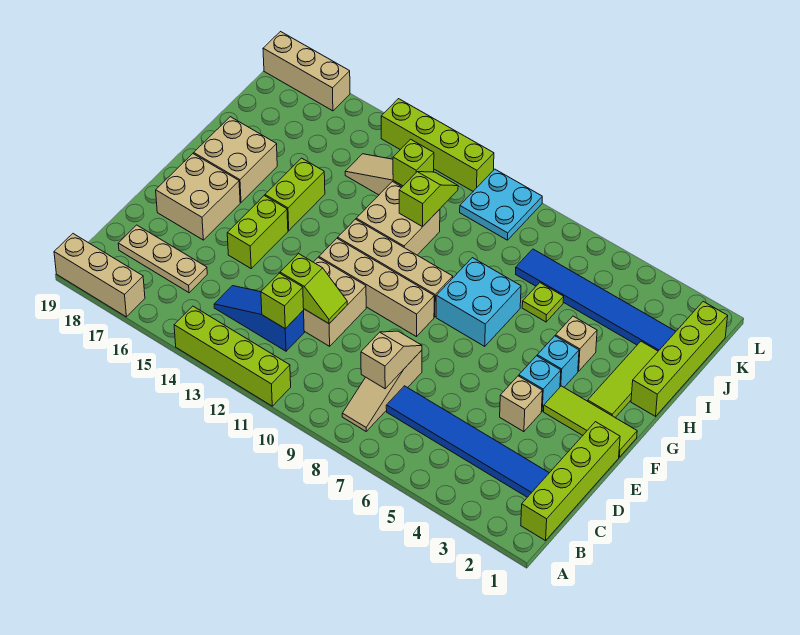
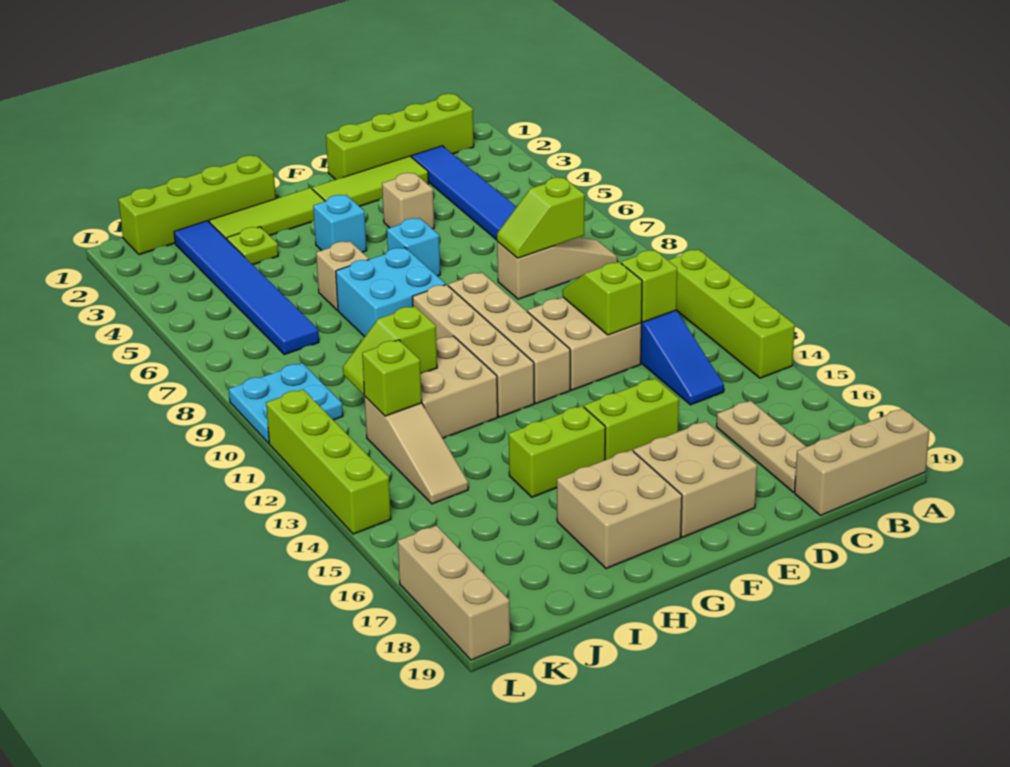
tan 1x3 brick [54,234,145,317] -> tan 1x3 brick turned to [795,409,929,515]
tan 1x2 slope [361,331,422,389] -> lime 1x2 slope [497,178,585,258]
lime 1x3 tile [544,386,637,457] -> lime 1x3 tile turned to [312,156,429,206]
cyan 1x1 brick [519,356,561,411] -> cyan 1x1 brick moved to [387,218,440,276]
tan 1x1 brick [556,316,597,371] -> tan 1x1 brick moved to [316,241,369,310]
lime 1x1 plate [522,283,564,322] -> lime 1x1 plate moved to [227,227,278,265]

